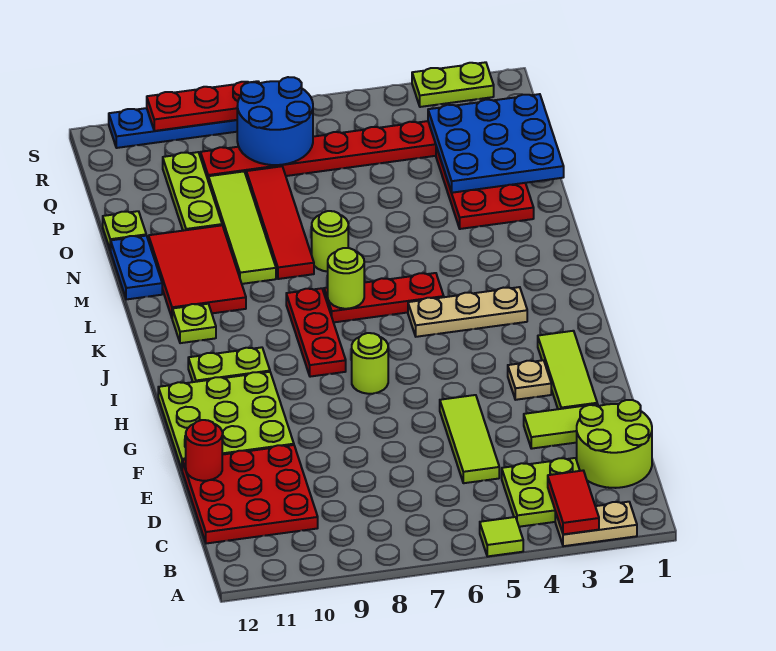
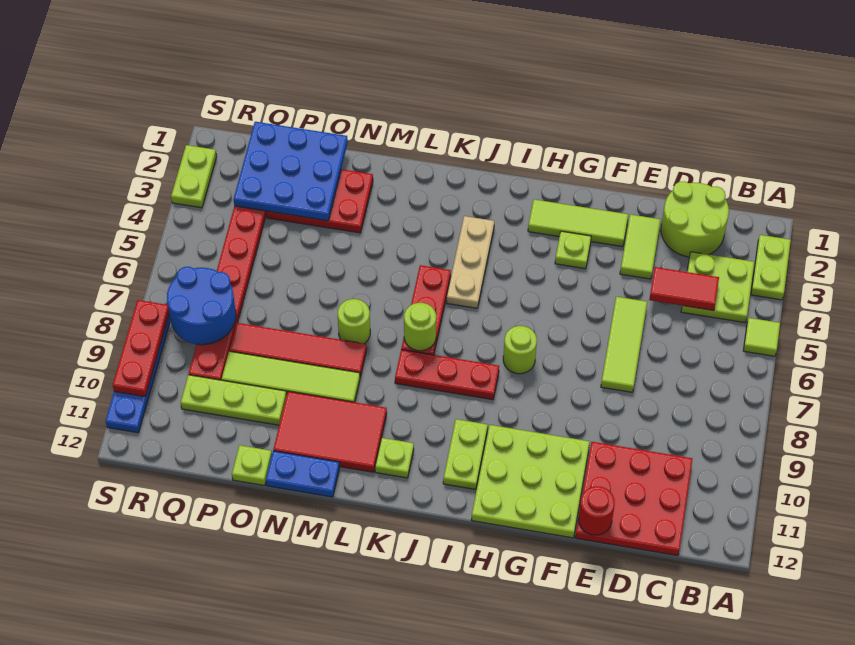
tan 1x2 plate [555,502,637,546] -> lime 1x2 plate [751,235,791,300]
red 1x2 tile [548,471,599,534] -> red 1x2 tile moved to [649,267,719,311]
lime 1x3 tile [440,395,499,483] -> lime 1x3 tile turned to [601,297,647,392]
tan 1x1 plate [508,360,551,400] -> lime 1x1 plate [555,231,591,269]

